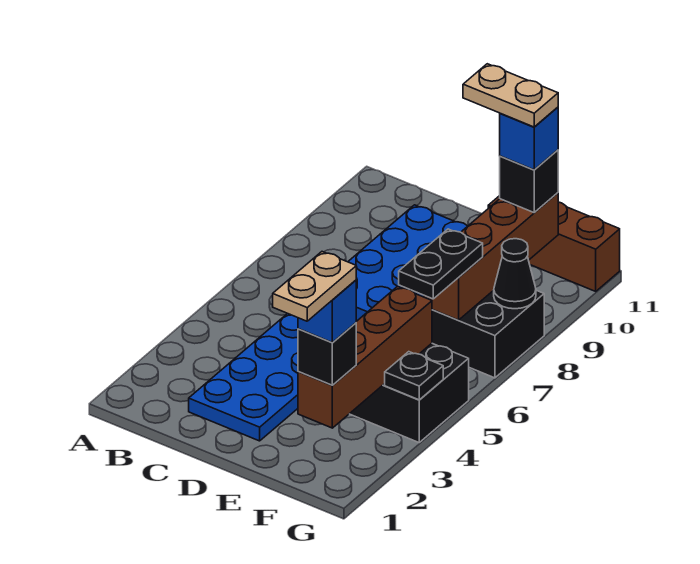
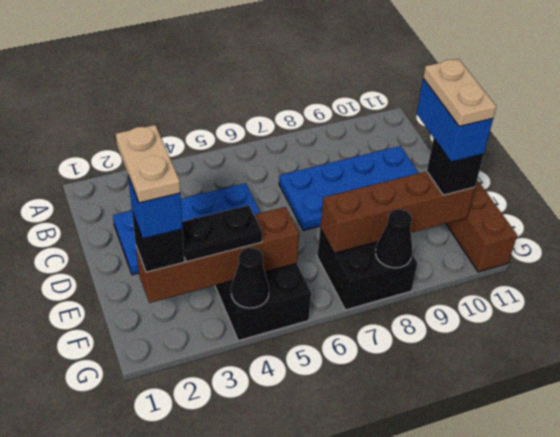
tan 1x2 plate [273,252,356,321] -> tan 1x2 plate turned to [116,125,180,203]
black 1x2 plate [399,229,483,299] -> black 1x2 plate moved to [182,205,262,262]
blue 1x1 brick [500,107,558,170] -> blue 1x2 brick [417,79,493,162]
black 1x1 plate [385,352,443,400] -> black 1x1 cone [231,248,269,308]

